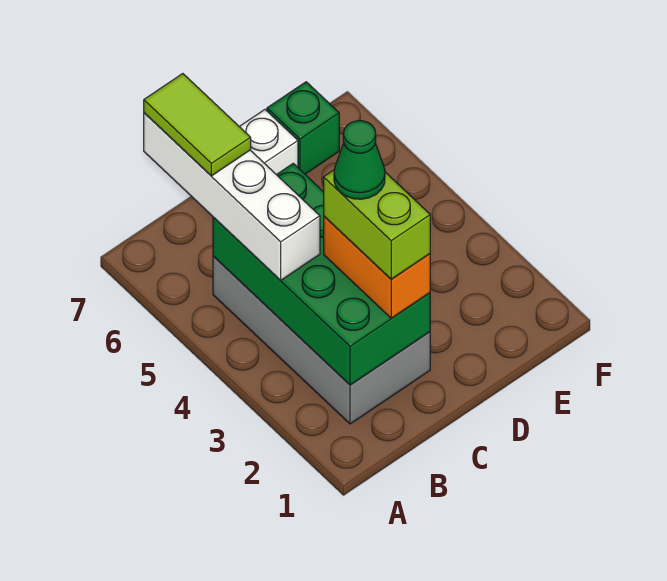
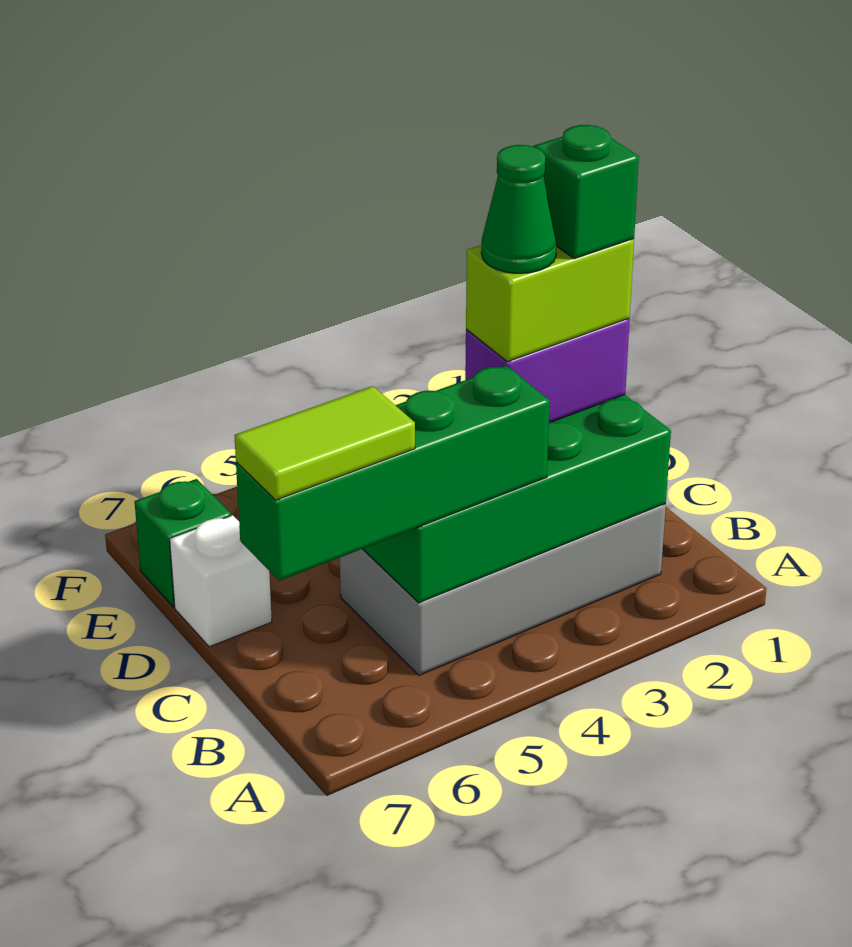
white 1x4 brick [144,113,320,280] -> green 1x4 brick [236,366,550,581]
orange 1x2 brick [324,217,430,318] -> purple 1x2 brick [465,319,630,423]
none -> green 1x1 brick [533,125,639,259]

